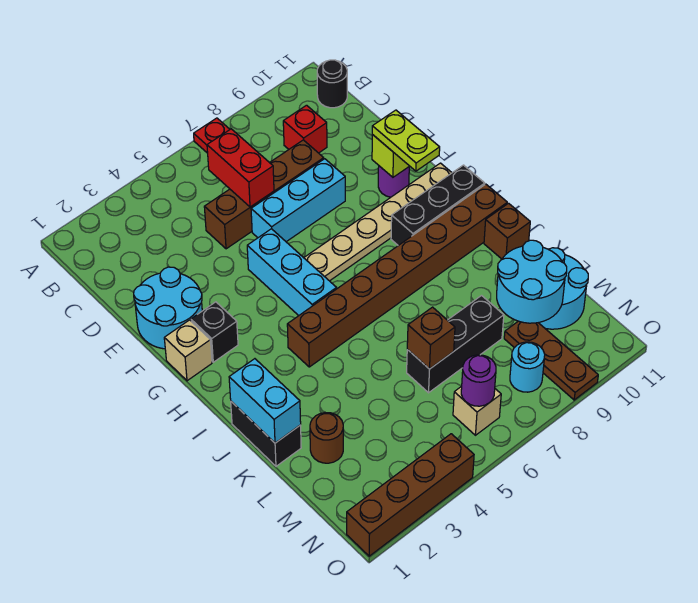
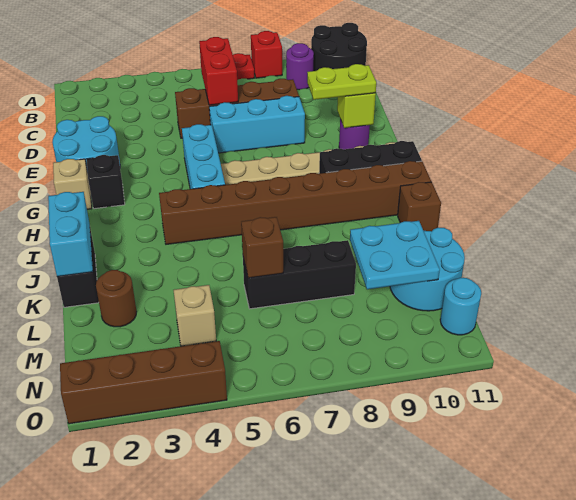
black 1x1 round brick [317,60,347,108] -> black 2x2 round brick [311,23,367,71]
red 1x1 brick [283,105,327,153] -> red 1x1 brick moved to [251,31,282,78]
lime 1x2 plate [372,110,440,171] -> lime 1x2 plate turned to [307,64,376,100]
cyan 2x2 round brick [497,240,567,323] -> cyan 2x2 plate [350,221,440,289]
brown 1x3 plate [504,321,598,400] -> none
tan 1x1 brick [453,386,501,435] -> tan 1x1 brick moved to [174,285,216,346]
purple 1x1 round brick [461,355,496,406] -> purple 1x1 round brick moved to [286,43,314,90]
cyan 1x1 round brick [510,342,545,392] -> cyan 1x1 round brick moved to [440,278,481,335]

